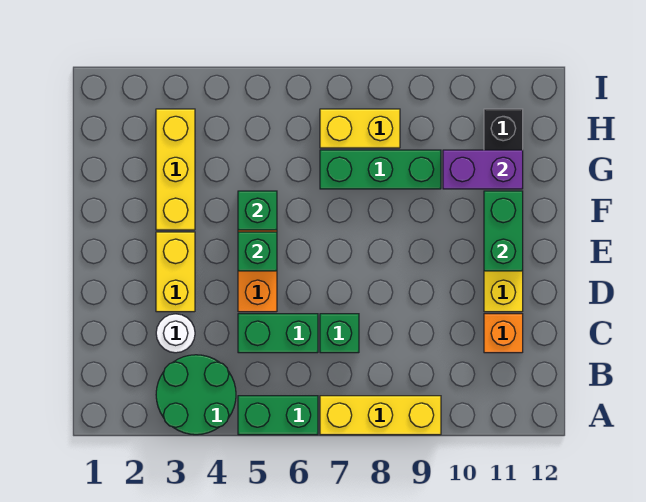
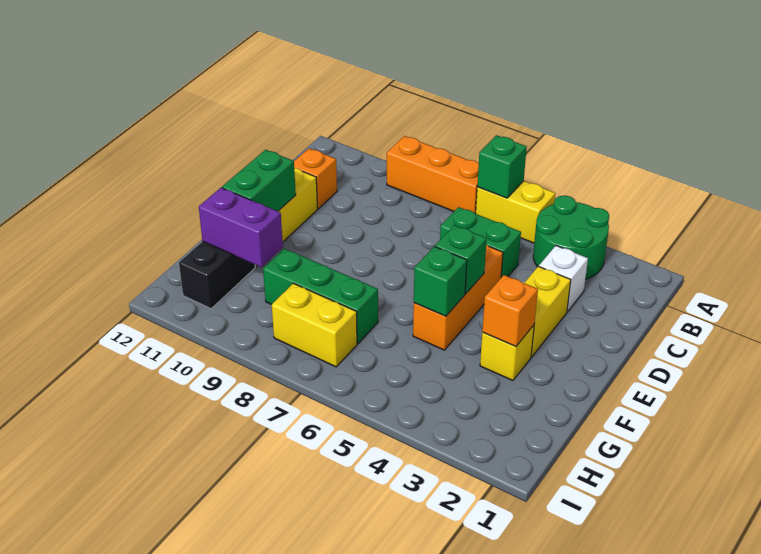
green 1x2 brick [238,396,318,435] -> yellow 1x2 brick [476,181,555,243]
yellow 1x3 brick [320,396,441,435] -> orange 1x3 brick [387,136,479,214]
white 1x1 round brick [156,314,195,353] -> white 1x1 brick [539,246,588,312]
green 1x1 brick [320,314,359,353] -> green 1x1 brick moved to [477,135,527,198]
yellow 1x3 brick [156,109,195,230] -> yellow 1x1 brick [480,325,534,380]
none -> orange 1x1 brick [482,275,538,347]

